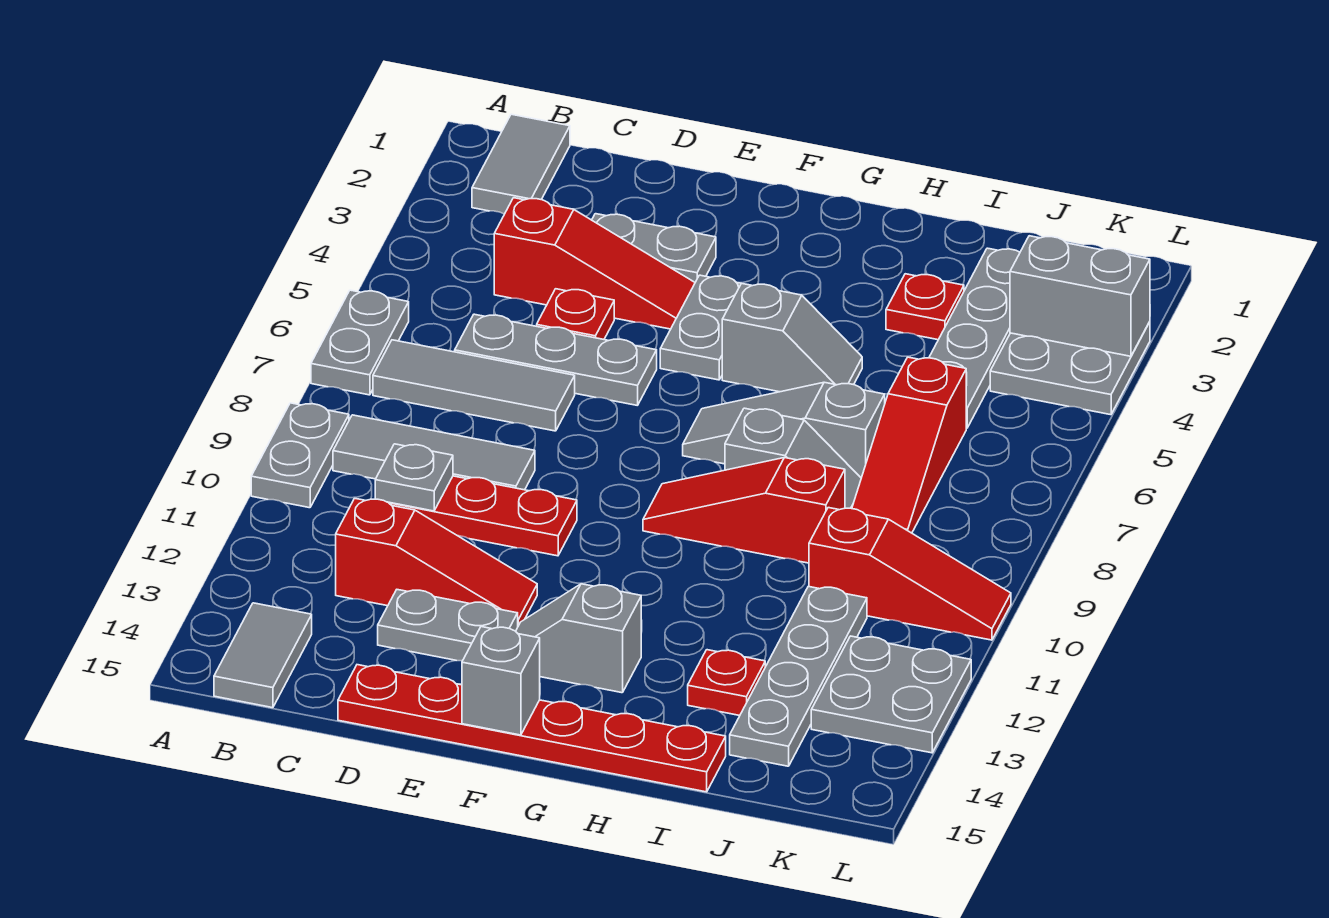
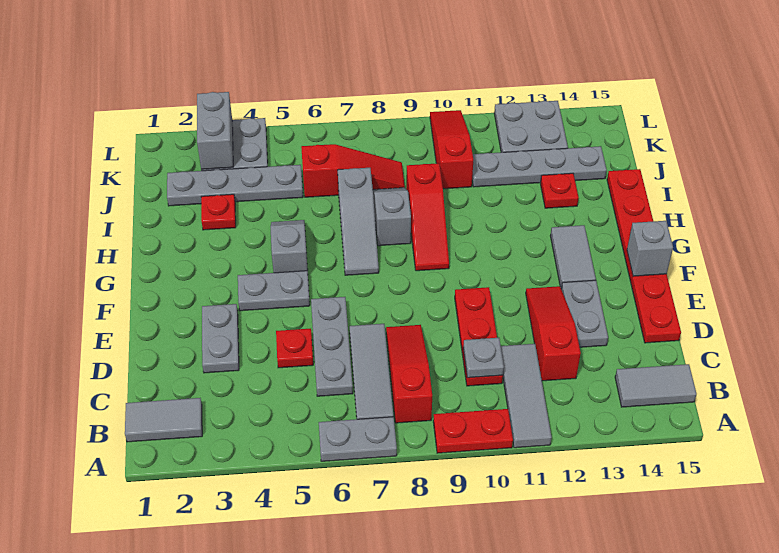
grey 1x2 plate [251,403,349,508] -> red 1x2 plate [433,409,513,453]
grey 1x3 tile [333,415,535,490] -> grey 1x3 tile moved to [501,344,552,448]
red 1x3 slope [494,198,695,329] -> red 1x3 slope moved to [386,325,432,423]
grey 1x2 slope [516,584,641,693] -> grey 1x2 tile [550,225,596,288]

